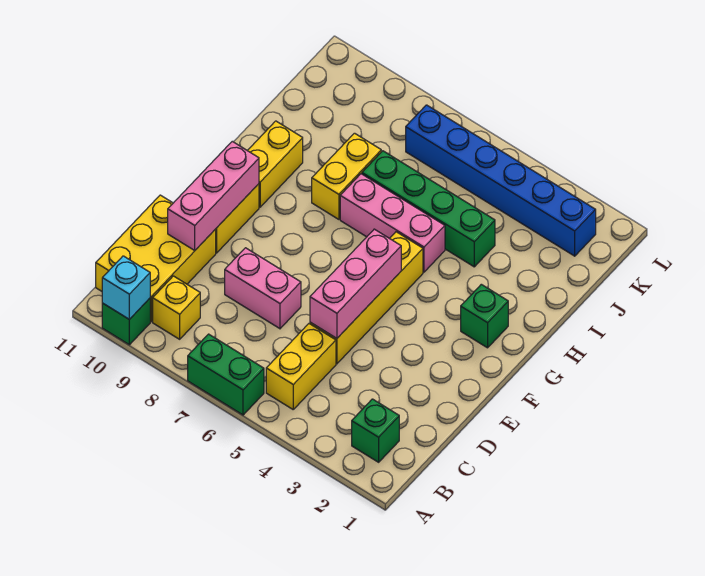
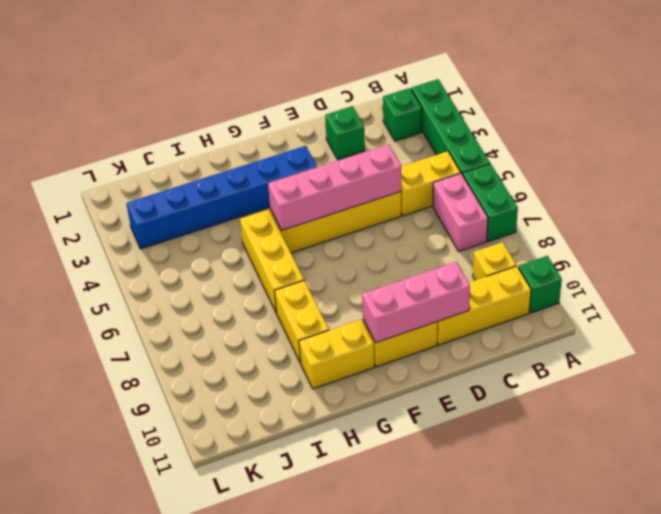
cyan 1x1 brick [102,256,150,319] -> none
yellow 2x3 brick [96,195,216,322] -> yellow 1x3 brick [437,266,531,345]
pink 1x3 brick [310,229,401,338] -> pink 1x4 brick [268,144,401,231]
pink 1x2 brick [225,248,301,329] -> pink 1x2 brick moved to [433,173,488,251]
green 1x1 brick [461,284,508,348] -> green 1x1 brick moved to [325,106,365,160]
pink 1x3 brick [340,174,445,272] -> yellow 1x3 brick [240,210,304,313]
yellow 1x2 brick [312,133,381,219] -> yellow 1x2 brick turned to [275,281,329,363]
green 1x4 brick [362,151,495,267] -> green 1x4 brick moved to [411,79,490,175]
blue 1x6 brick [406,105,596,256] -> blue 1x6 brick turned to [126,146,317,249]

